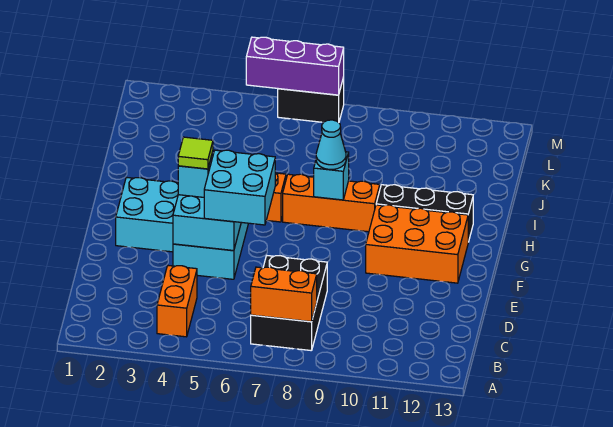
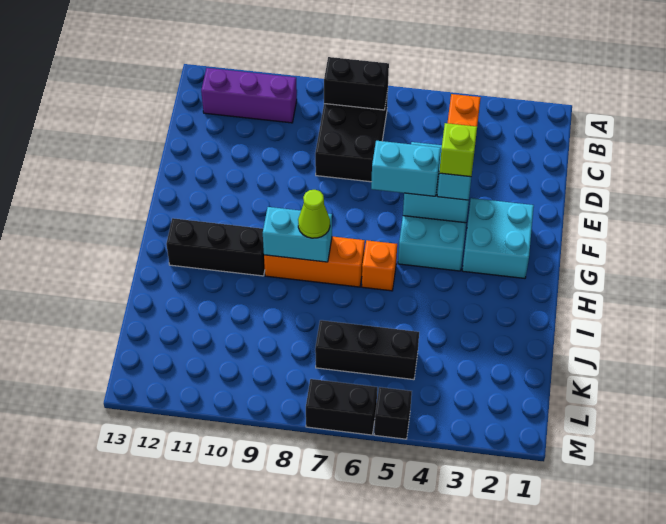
orange 1x2 brick [251,267,317,322] -> black 1x2 brick [324,57,389,110]
cyan 2x2 brick [204,150,275,225] -> cyan 1x2 brick [371,141,441,196]
lime 1x1 tile [178,137,213,169] -> lime 1x1 brick [439,123,477,177]
orange 2x3 brick [366,205,468,283] -> none
cyan 1x1 brick [314,152,349,200] -> cyan 1x2 brick [263,207,332,262]
cyan 1x1 cone [316,120,346,169] -> lime 1x1 cone [298,190,330,238]
none -> black 1x3 brick [315,320,419,380]
none -> black 1x1 brick [374,387,412,439]
purple 1x3 brick [246,37,344,95] -> purple 1x3 brick moved to [201,68,297,123]

